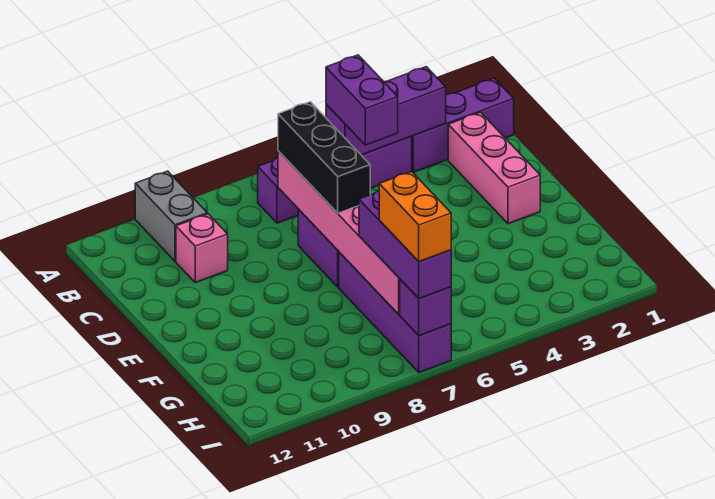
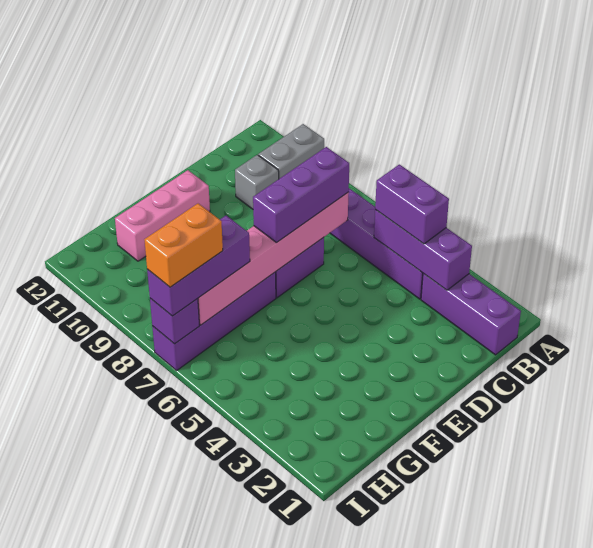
purple 1x2 brick [326,55,398,145] -> purple 1x2 brick turned to [375,164,449,244]
pink 1x3 brick [448,112,540,224] -> pink 1x3 brick moved to [115,170,210,261]
black 1x3 brick [278,102,370,213] -> purple 1x3 brick [253,147,349,243]
pink 1x1 brick [176,214,228,283] -> grey 1x1 brick [235,155,279,209]

